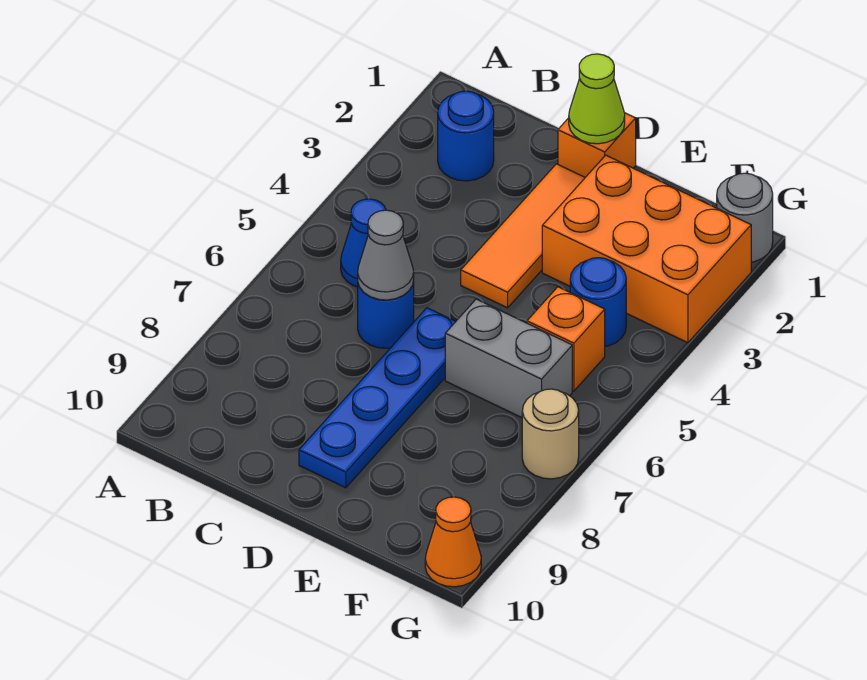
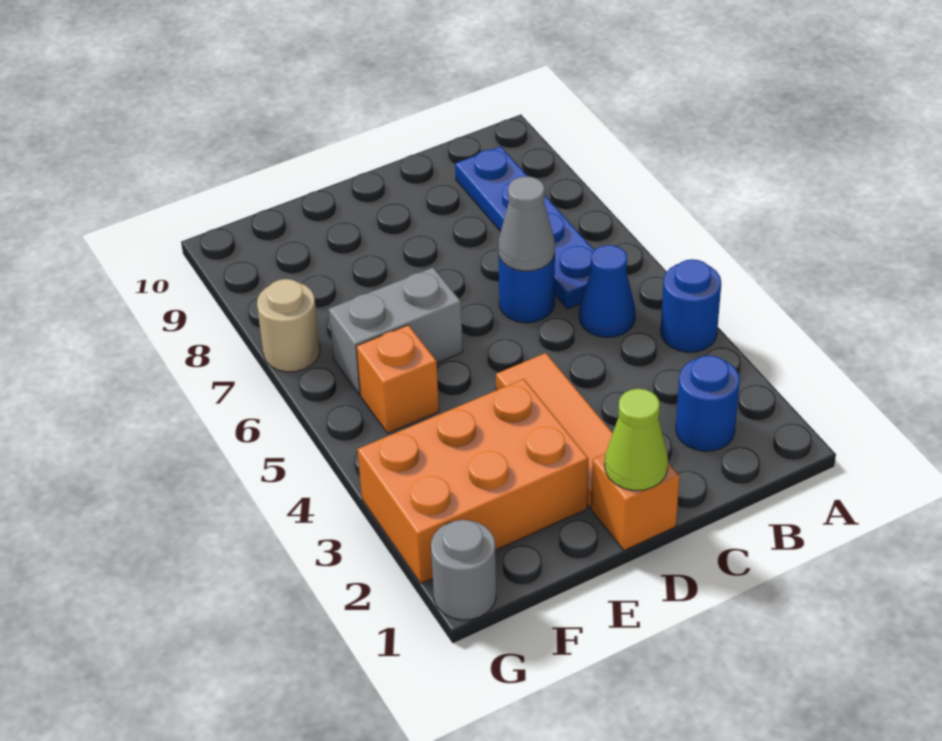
blue 1x4 plate [299,308,456,488] -> blue 1x4 plate moved to [455,146,594,309]
blue 1x1 round brick [570,258,626,346] -> blue 1x1 round brick moved to [661,259,721,352]
orange 1x1 cone [425,497,481,587] -> none

